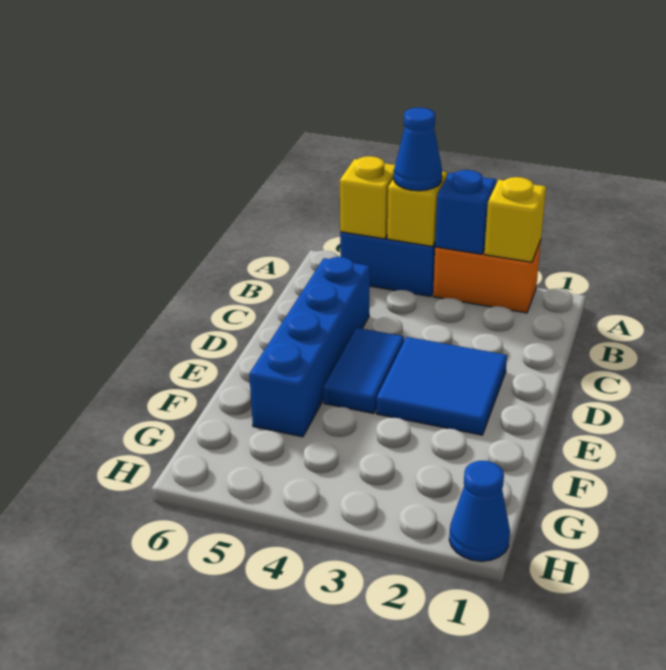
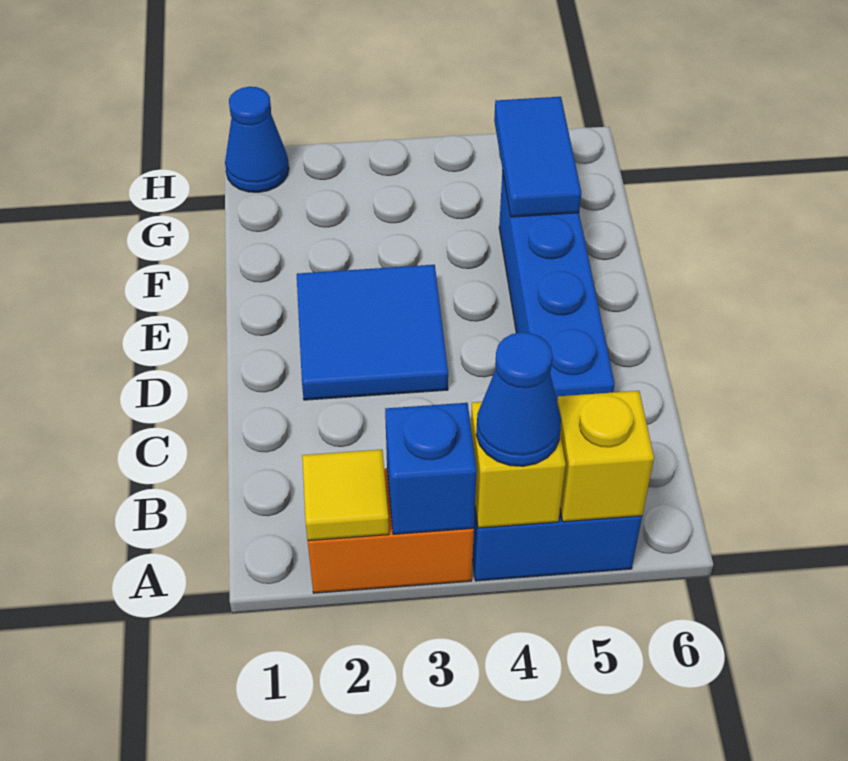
yellow 1x1 brick [484,177,546,262] -> yellow 1x1 tile [302,449,389,541]
blue 1x2 tile [324,328,404,414] -> blue 1x2 tile moved to [494,97,581,217]

